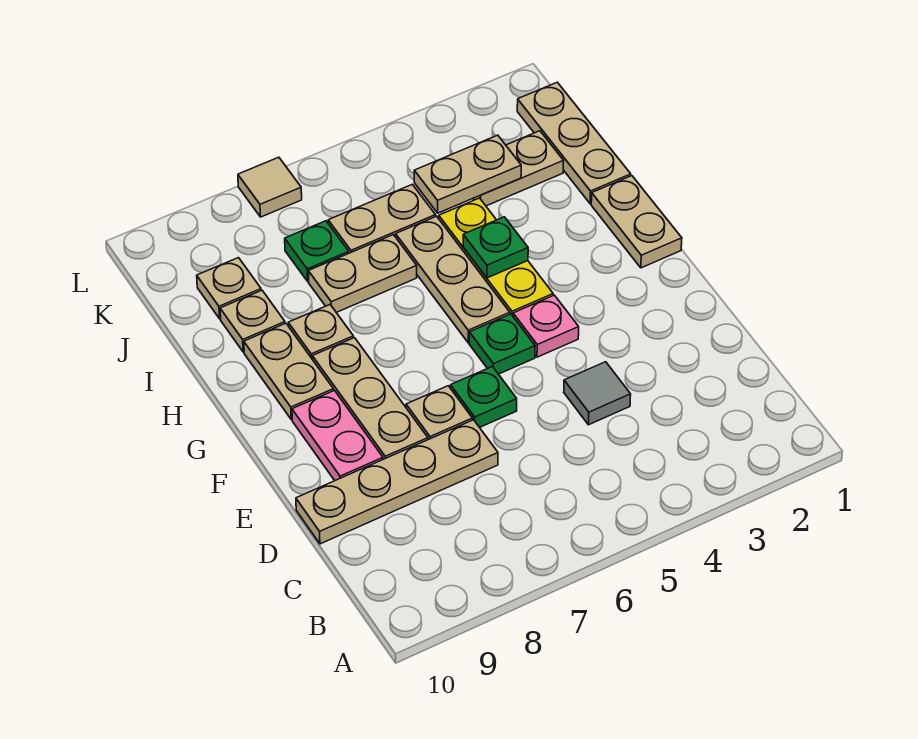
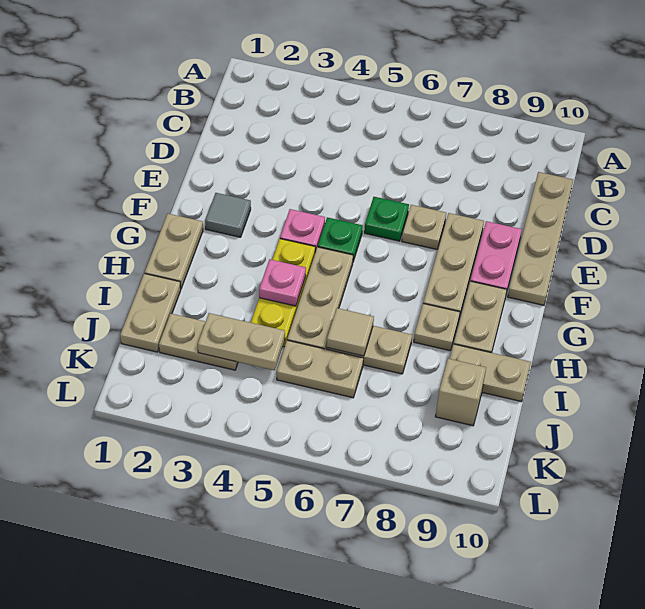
grey 1x1 tile [564,362,631,425] -> grey 1x1 tile moved to [205,193,251,237]
tan 1x4 plate [296,420,498,544] -> tan 1x4 plate turned to [508,172,573,305]
green 1x1 plate [463,217,528,278] -> pink 1x1 plate [259,259,306,306]
tan 1x3 plate [517,82,631,204] -> tan 1x2 plate [120,273,181,352]
tan 1x1 plate [220,290,285,352] -> tan 1x2 plate [450,344,531,402]
green 1x1 plate [285,221,349,281] -> none
tan 1x1 plate [197,258,261,319] -> tan 1x1 brick [435,359,486,426]
tan 1x1 tile [238,157,302,217] -> tan 1x1 tile moved to [327,308,374,356]

